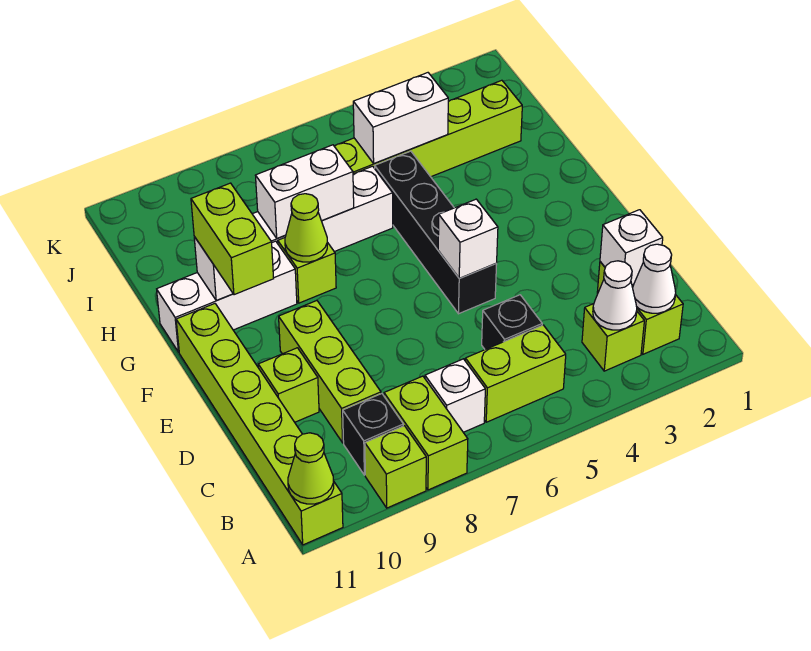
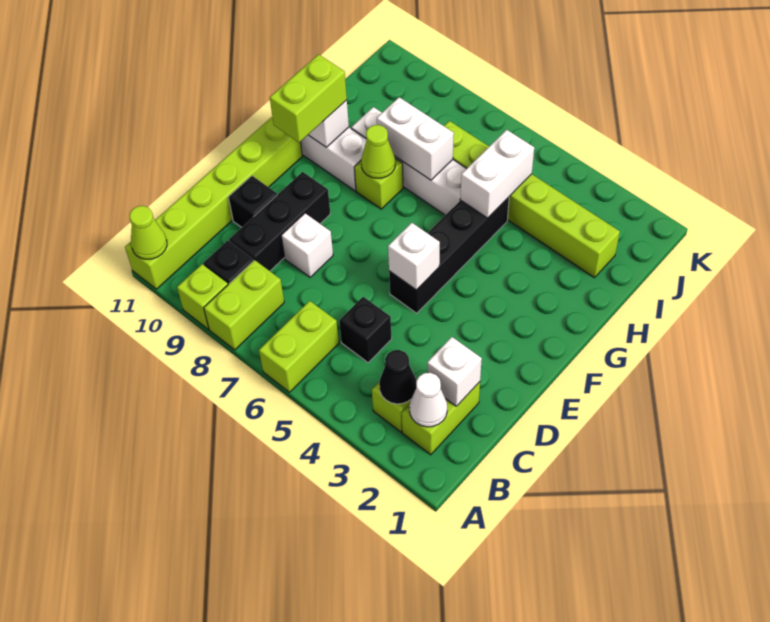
white 1x1 cone [593,261,637,330] -> black 1x1 cone [379,350,416,404]
lime 1x2 brick [465,325,566,422] -> lime 1x2 brick turned to [259,301,339,392]
white 1x1 brick [425,359,485,432] -> white 1x1 brick moved to [281,213,333,277]
lime 1x3 brick [279,301,381,443] -> black 1x3 brick [229,172,330,271]
lime 1x1 brick [258,348,319,422] -> black 1x1 brick [228,176,277,227]
white 1x2 brick [353,73,448,164] -> white 1x2 brick turned to [460,130,534,218]

